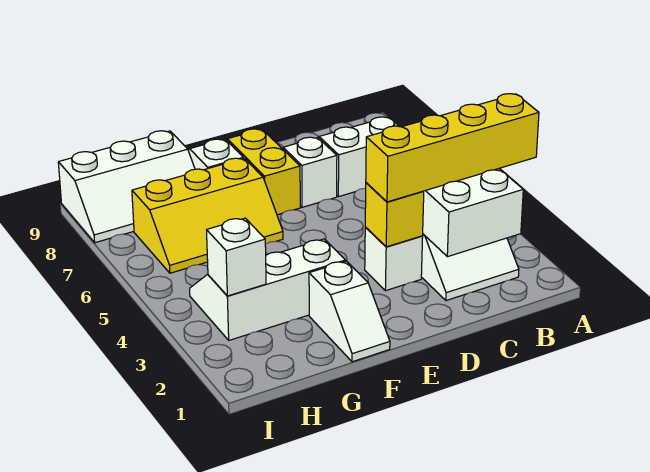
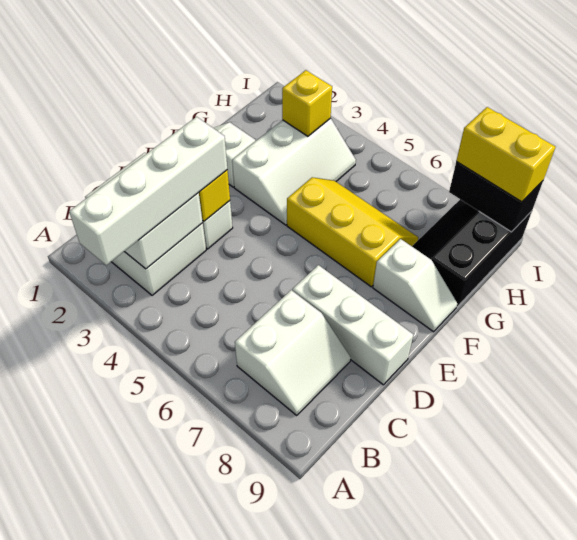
yellow 1x4 brick [366,94,539,202] -> white 1x4 brick [69,117,227,265]
white 1x1 brick [283,137,337,207] -> white 1x3 brick [292,265,413,385]
yellow 1x2 brick [227,129,300,215] -> yellow 1x2 brick moved to [456,107,555,202]
yellow 2x3 slope [132,158,283,273] -> yellow 2x3 slope turned to [287,177,418,287]
white 2x3 slope [58,131,195,243] -> black 2x3 slope [412,200,532,307]
white 1x1 brick [207,218,266,296] -> yellow 1x1 brick [282,70,332,136]
none -> black 1x2 brick [449,162,543,232]

